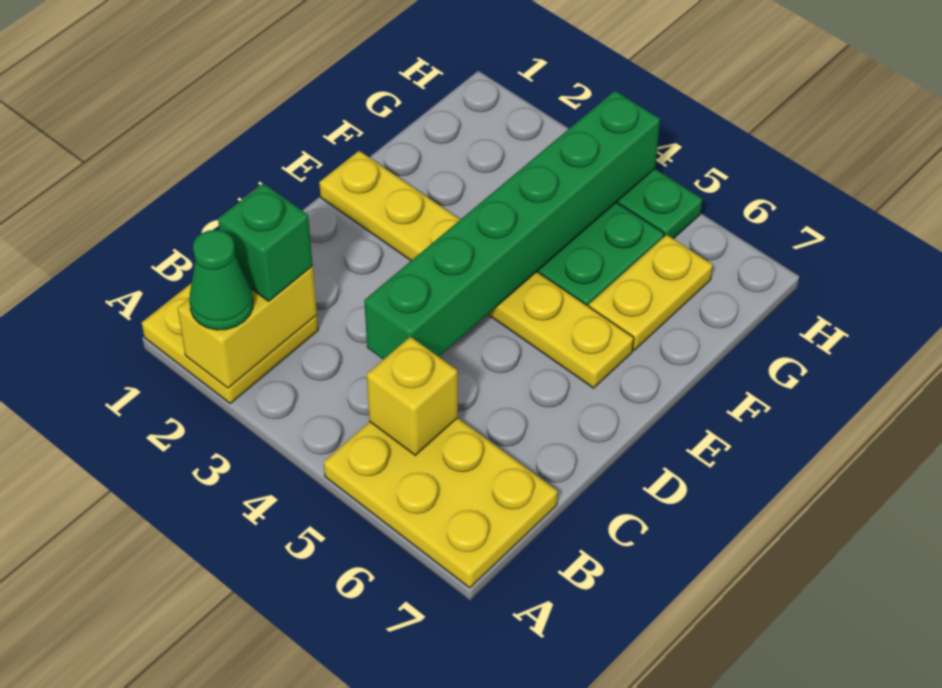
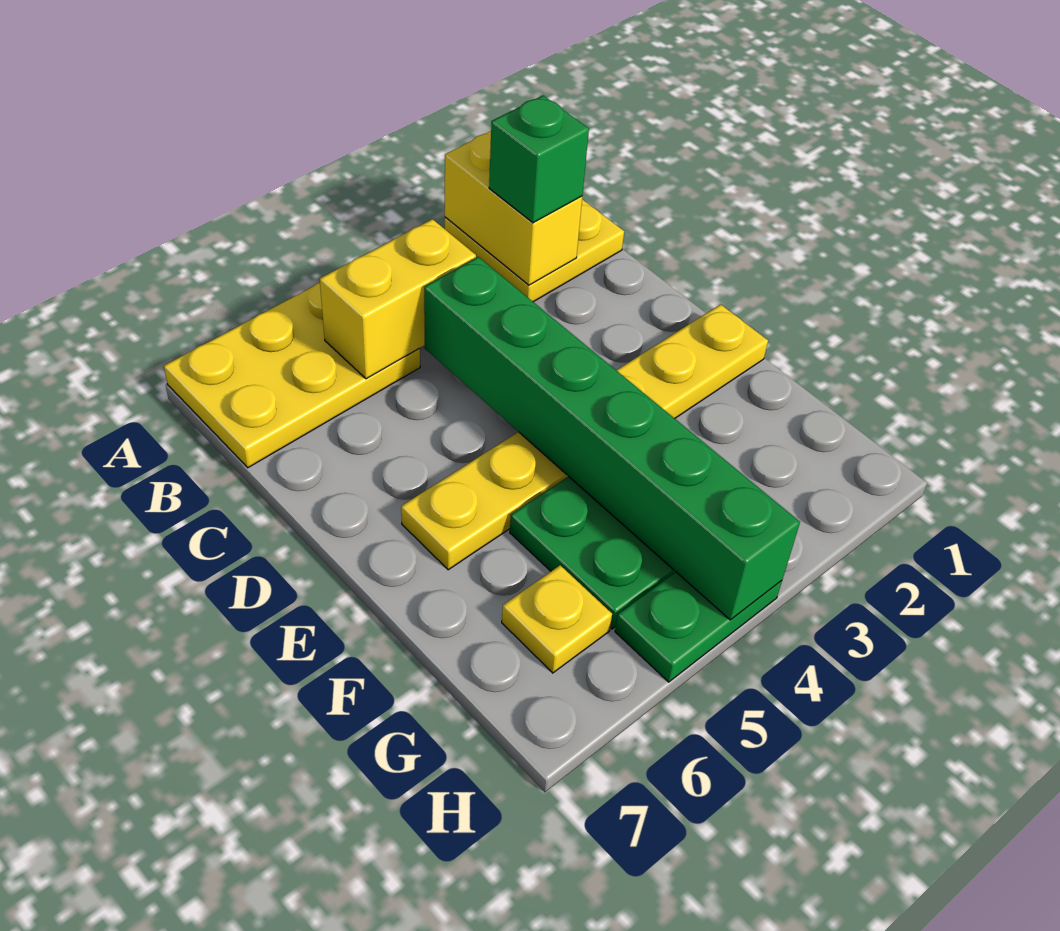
green 1x1 cone [189,230,253,330] -> none
yellow 1x1 brick [367,337,458,455] -> yellow 1x2 brick [320,219,476,379]
yellow 1x2 plate [589,235,713,350] -> yellow 1x1 plate [502,565,612,673]

